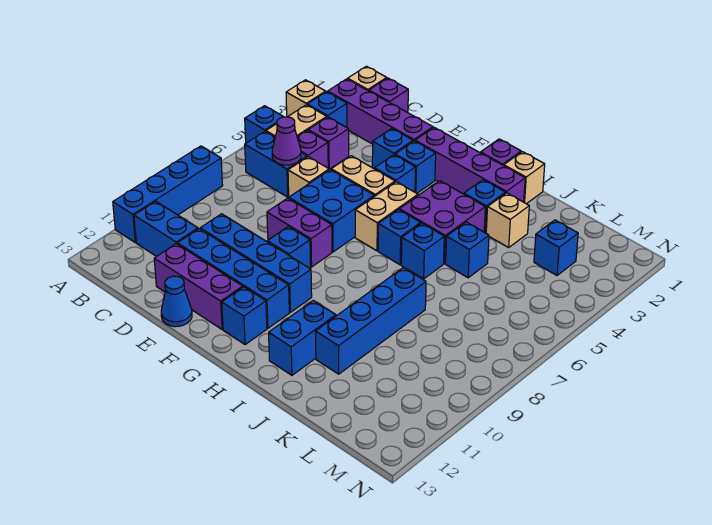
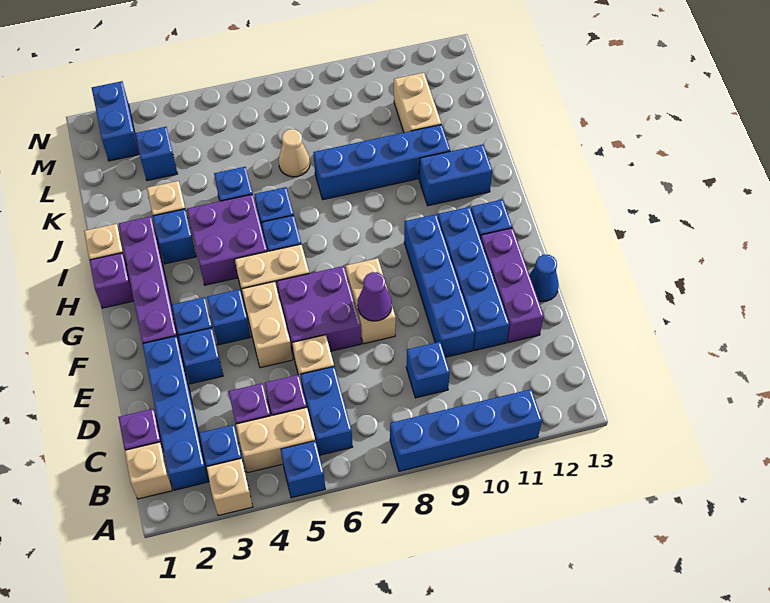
purple 1x4 brick [328,79,433,144] -> blue 1x4 brick [143,336,209,490]
blue 1x2 brick [134,201,198,256] -> blue 1x2 brick moved to [92,81,139,161]
purple 1x1 cone [272,117,301,165] -> purple 1x1 cone moved to [358,272,392,321]
blue 2x2 brick [289,170,374,252] -> purple 2x2 brick [277,266,361,356]
purple 1x2 brick [267,198,332,267] -> tan 1x2 brick [346,258,396,344]
blue 1x1 brick [267,226,311,268] -> blue 1x1 brick moved to [406,342,450,398]
none -> tan 1x1 cone [279,129,310,177]
none -> tan 1x2 brick [394,73,441,132]

